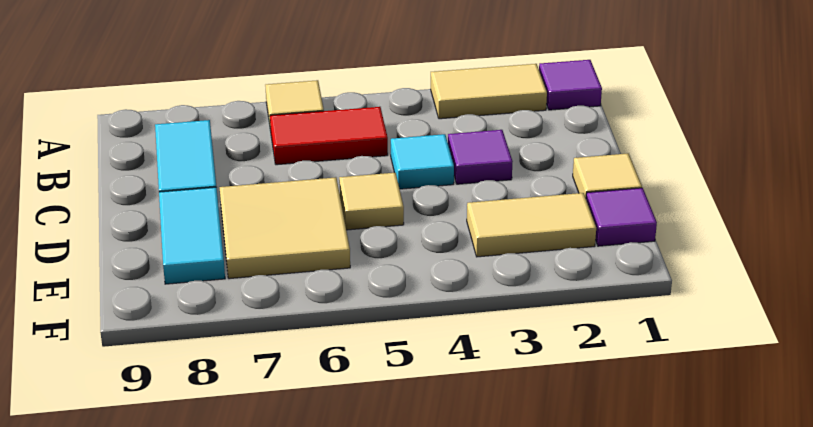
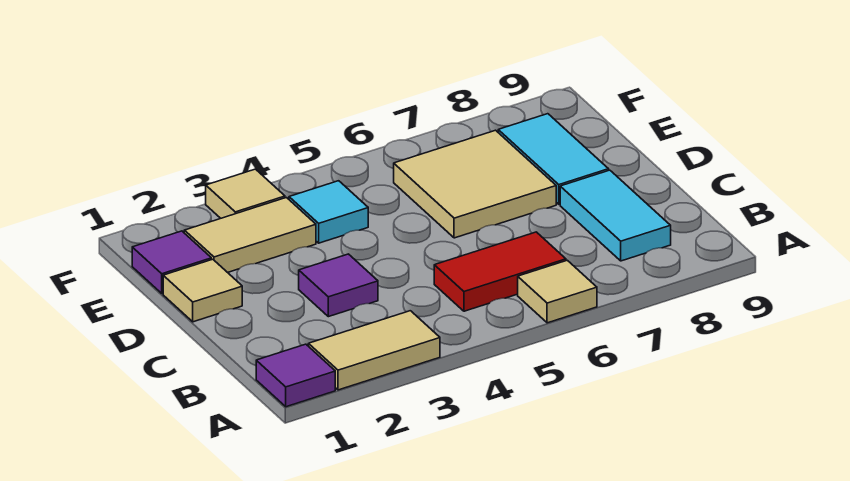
cyan 1x1 tile [391,134,454,189] -> cyan 1x1 tile moved to [289,181,368,243]
tan 1x1 tile [339,173,404,230] -> tan 1x1 tile moved to [206,169,285,218]

